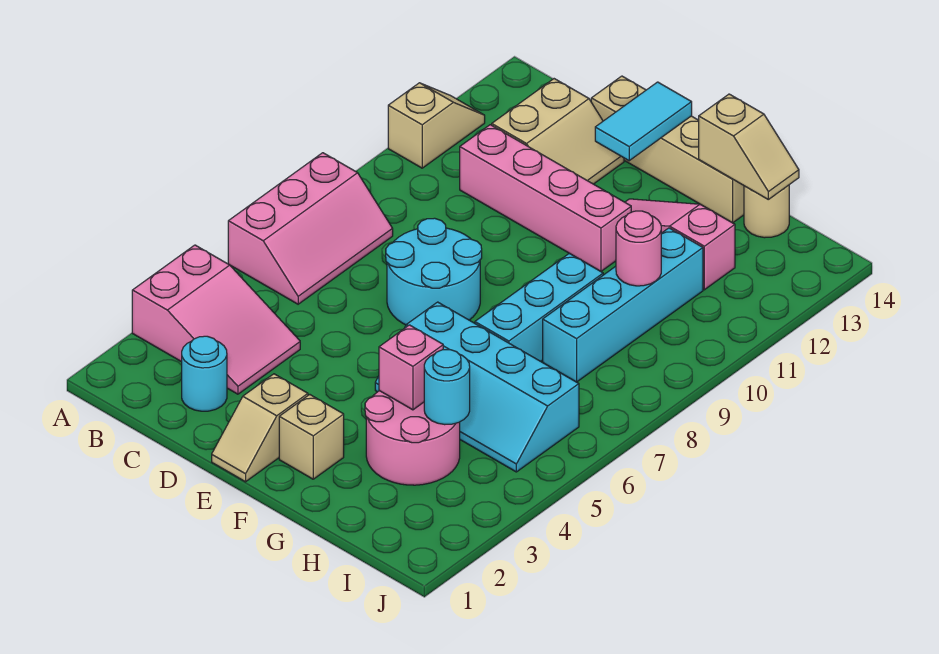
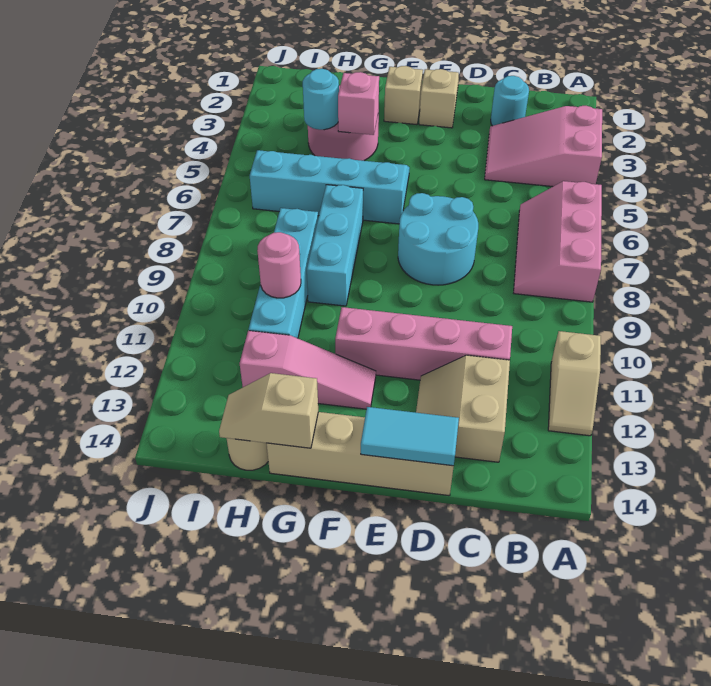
cyan 1x2 tile [595,82,692,161] -> cyan 1x2 tile turned to [361,407,459,466]

